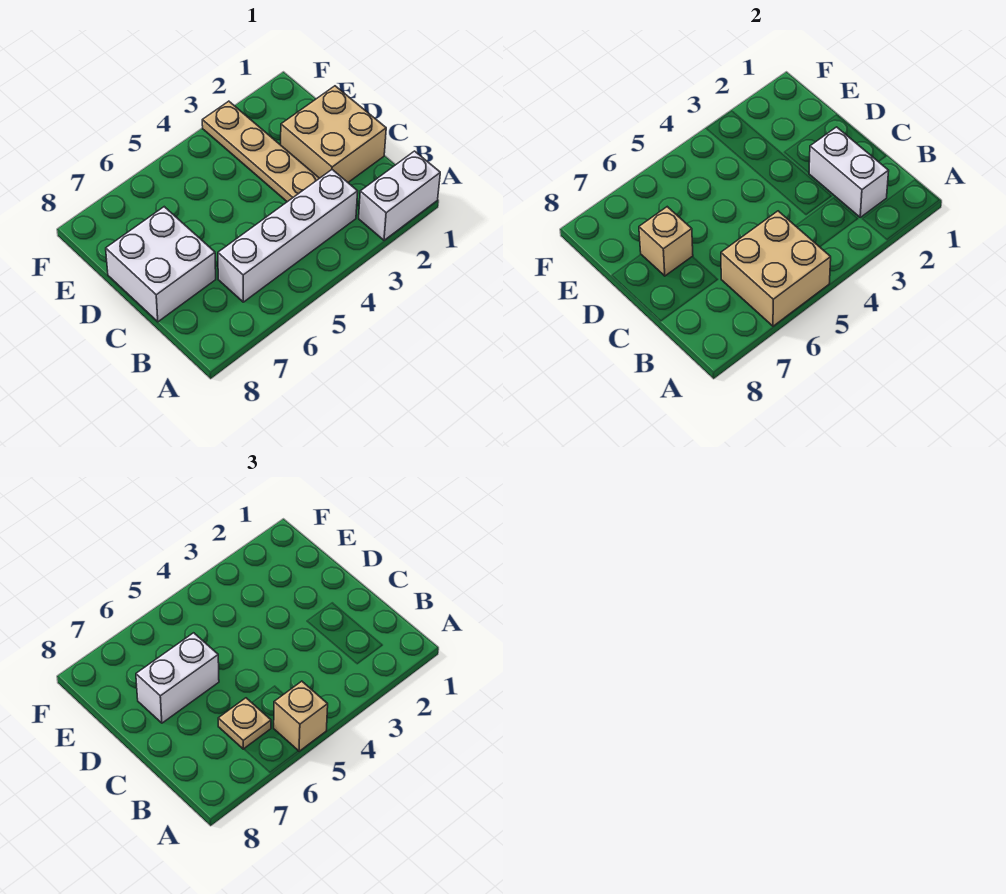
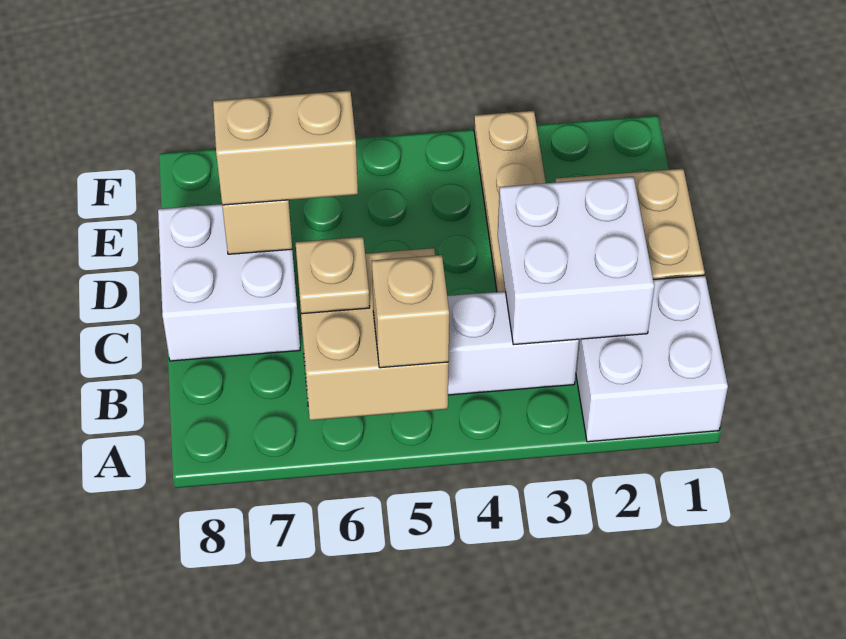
white 1x2 brick [359,151,440,240] -> white 2x2 brick [576,275,728,442]
white 1x2 brick [809,127,889,217] -> white 2x2 brick [498,177,654,345]
white 1x2 brick [136,633,219,723] -> tan 1x2 brick [213,91,358,205]

